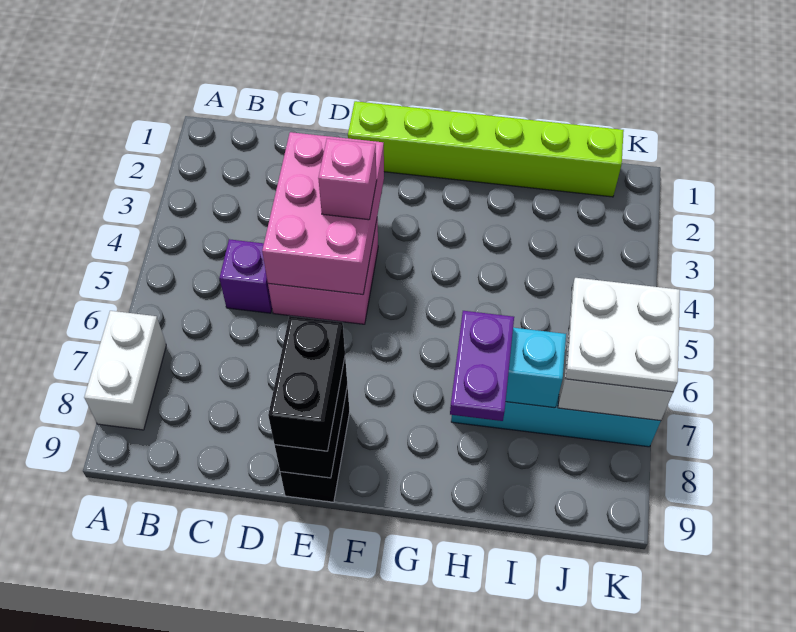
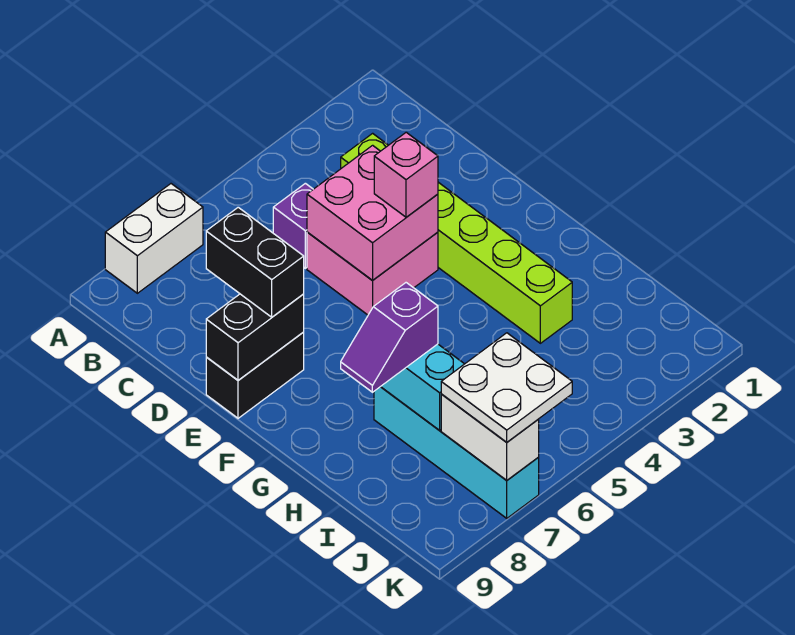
pink 2x3 brick [262,132,384,295] -> pink 2x2 brick [307,145,438,281]
lime 1x6 brick [348,101,624,197] -> lime 1x6 brick moved to [341,133,572,343]
black 1x2 brick [268,316,345,451] -> black 1x2 brick turned to [206,207,304,317]
purple 1x2 plate [450,311,514,421] -> purple 1x2 slope [341,283,438,392]

